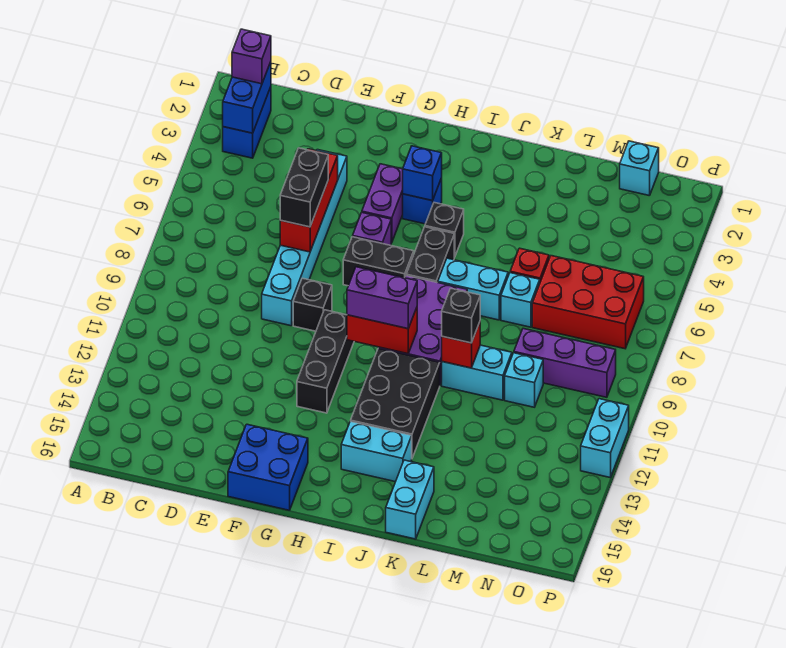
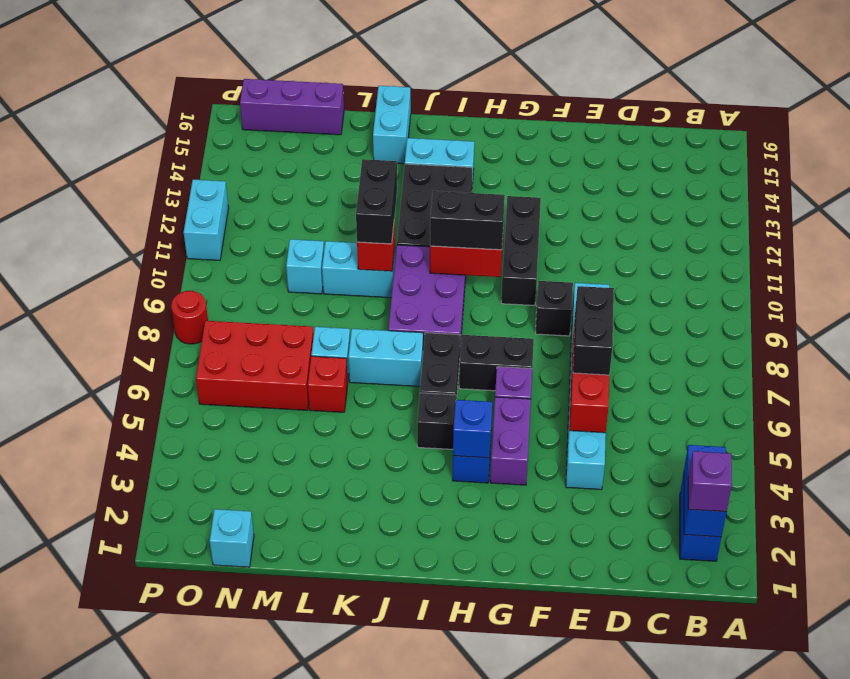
blue 2x2 brick [228,424,308,510] -> none
purple 1x2 brick [347,267,417,329] -> black 1x2 brick [430,191,505,250]
black 1x1 brick [442,288,480,343] -> black 1x2 brick [356,159,397,244]
purple 1x3 brick [514,329,616,397] -> purple 1x3 brick moved to [240,79,344,135]
none -> red 1x1 round brick [171,291,208,344]

